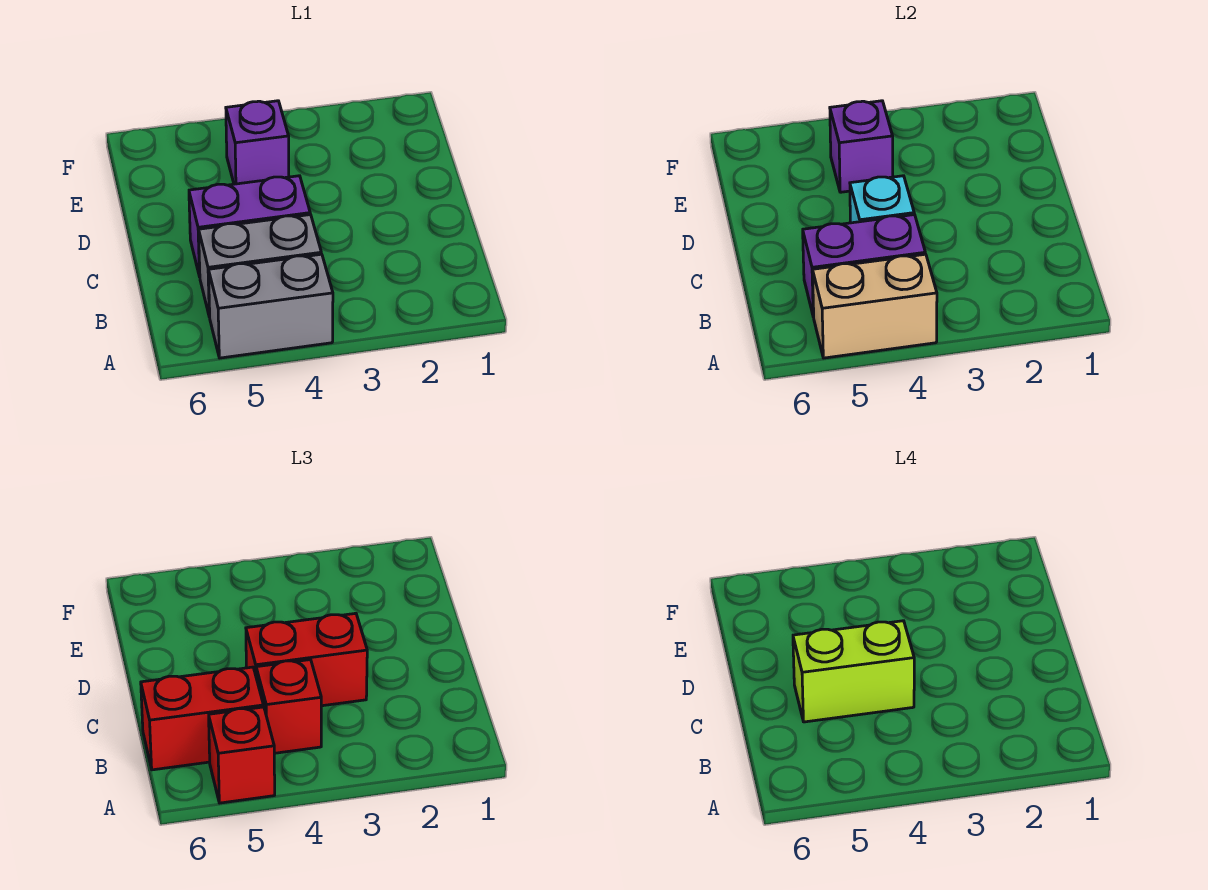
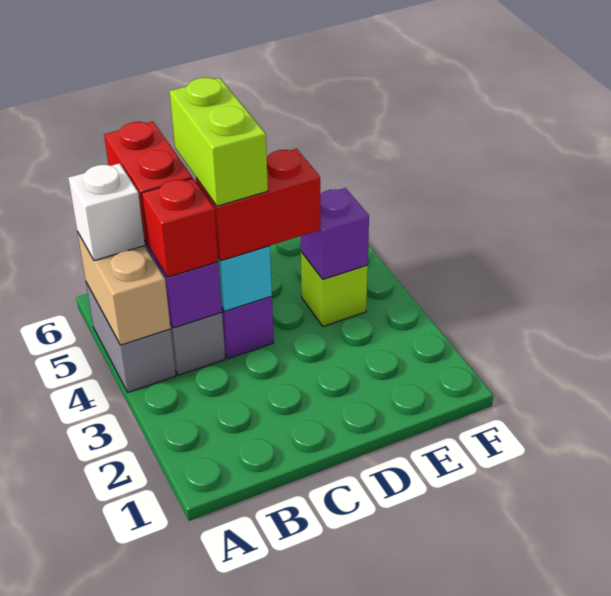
red 1x1 brick [209,707,275,803] -> white 1x1 brick [68,163,145,261]
red 1x2 brick [246,613,367,706] -> red 1x2 brick turned to [196,149,320,261]
purple 1x1 brick [226,101,289,184] -> lime 1x1 brick [301,252,368,326]

